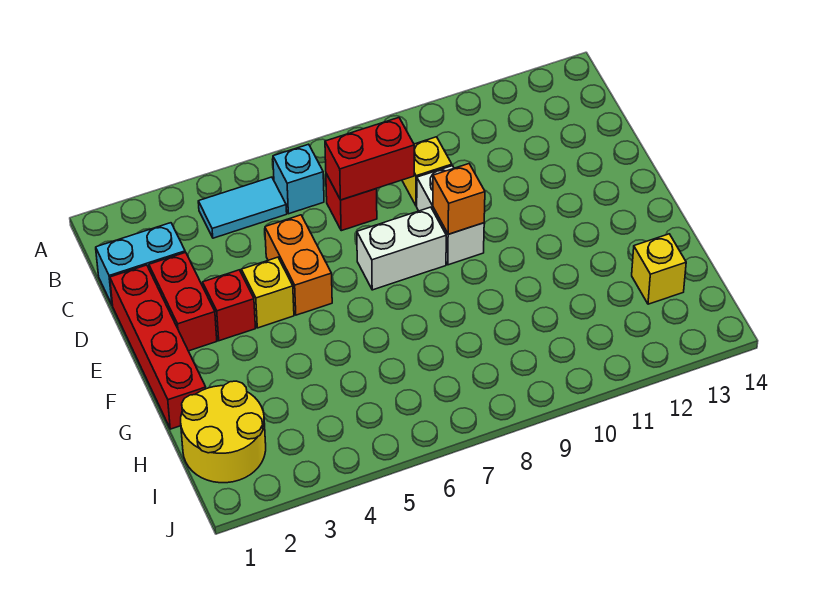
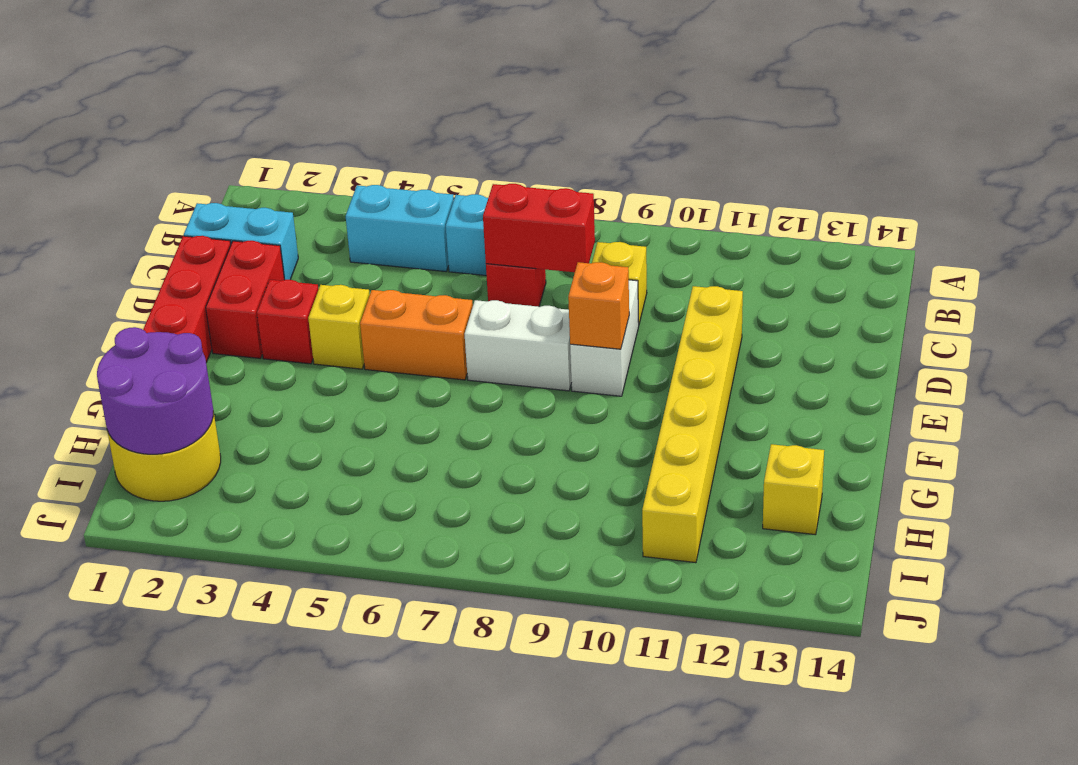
cyan 1x2 tile [198,177,287,238] -> cyan 1x2 brick [346,185,454,271]
orange 1x2 brick [265,215,332,315] -> orange 1x2 brick turned to [360,290,473,380]
none -> yellow 1x6 brick [642,286,743,563]
none -> purple 2x2 round brick [97,327,214,454]

